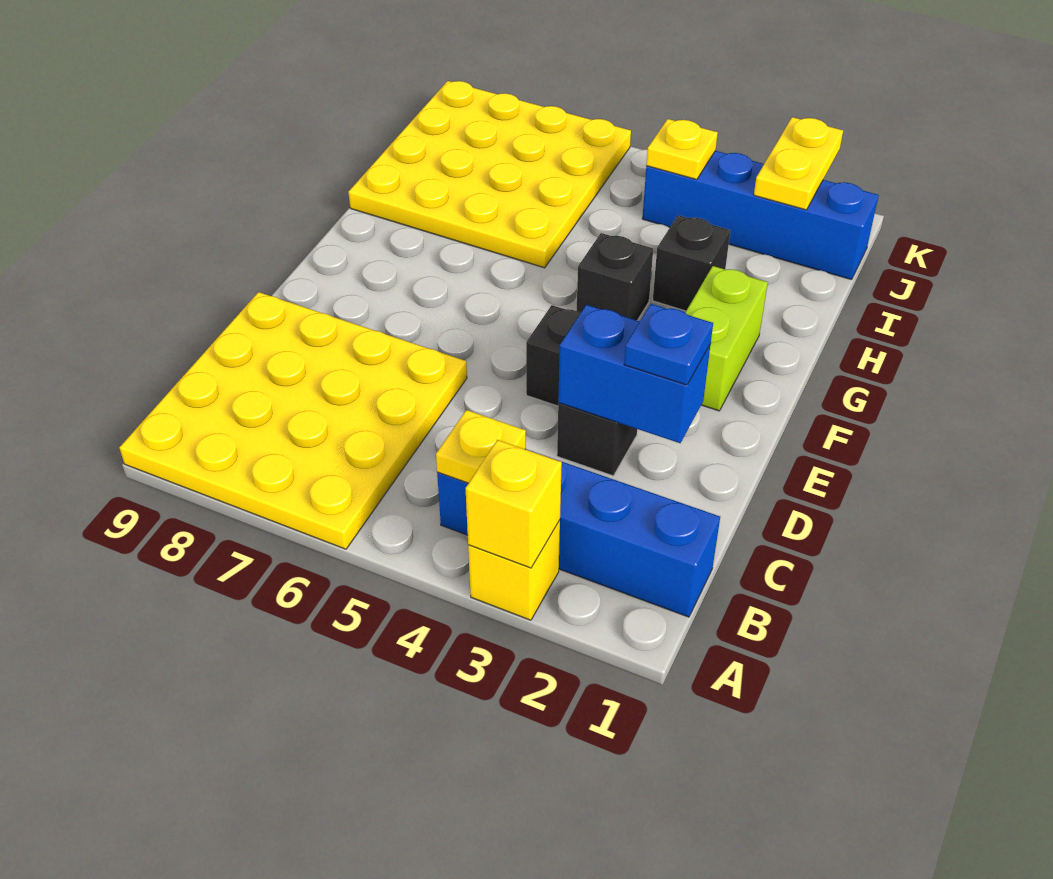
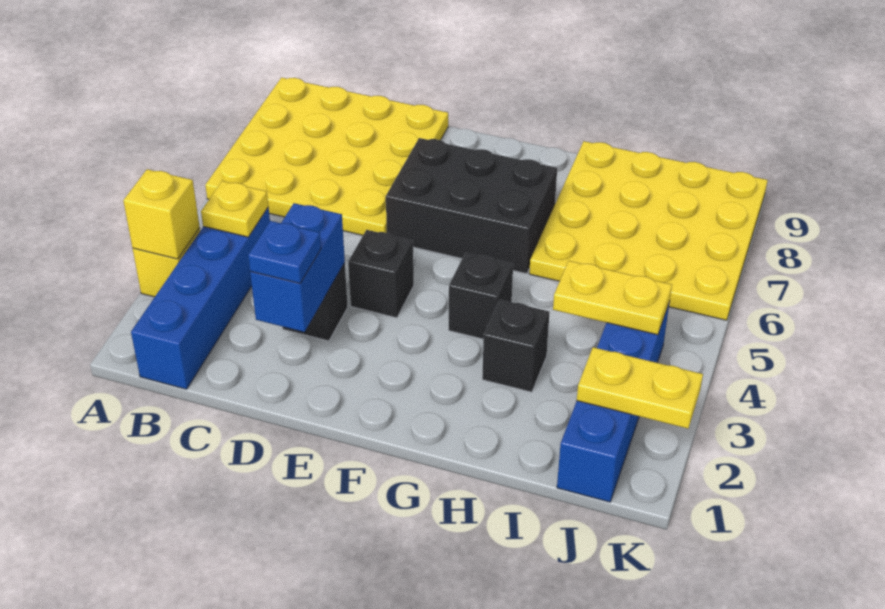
none -> black 2x3 brick [386,138,557,274]
lime 1x2 brick [685,266,768,411] -> none
yellow 1x1 plate [646,119,718,180] -> yellow 1x2 plate [553,261,672,335]

